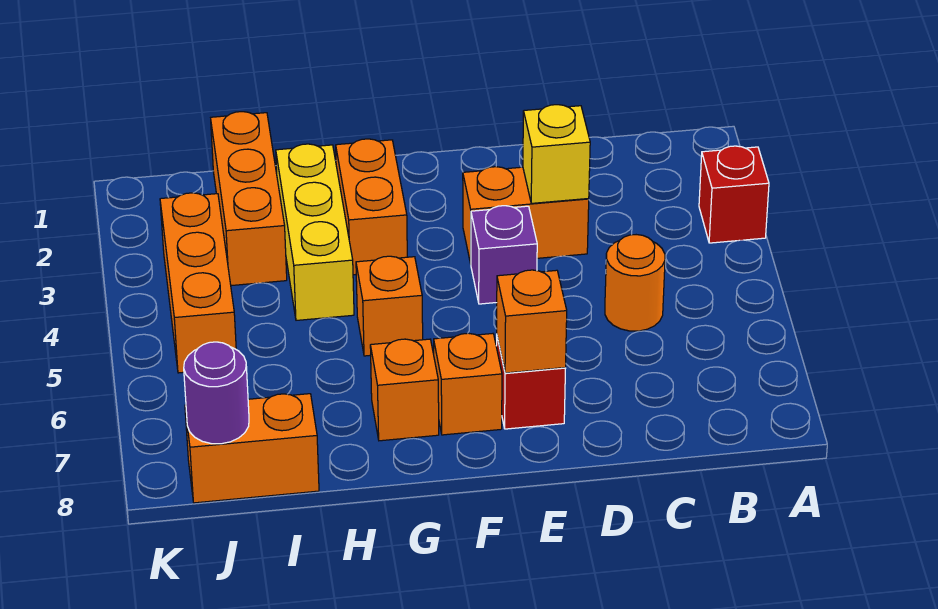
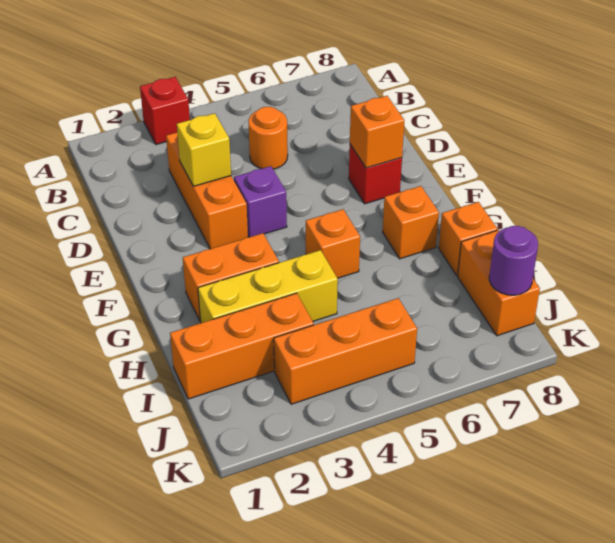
orange 1x2 brick [463,167,589,264] -> orange 1x3 brick [166,133,248,249]
orange 1x1 brick [434,333,502,435] -> orange 1x1 brick moved to [439,202,498,275]

